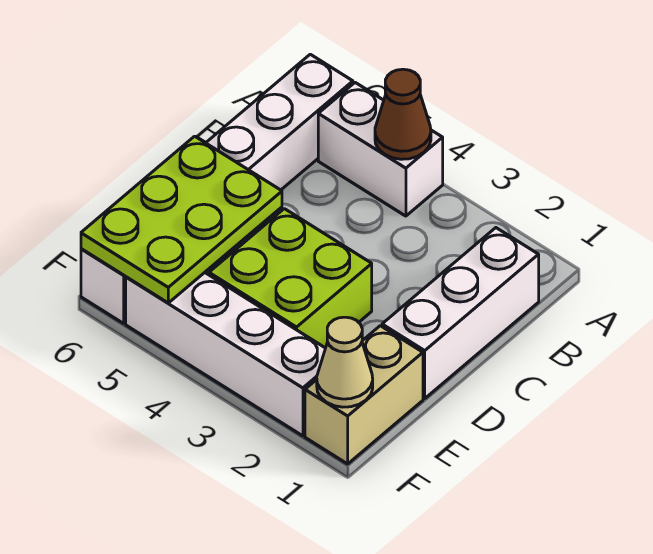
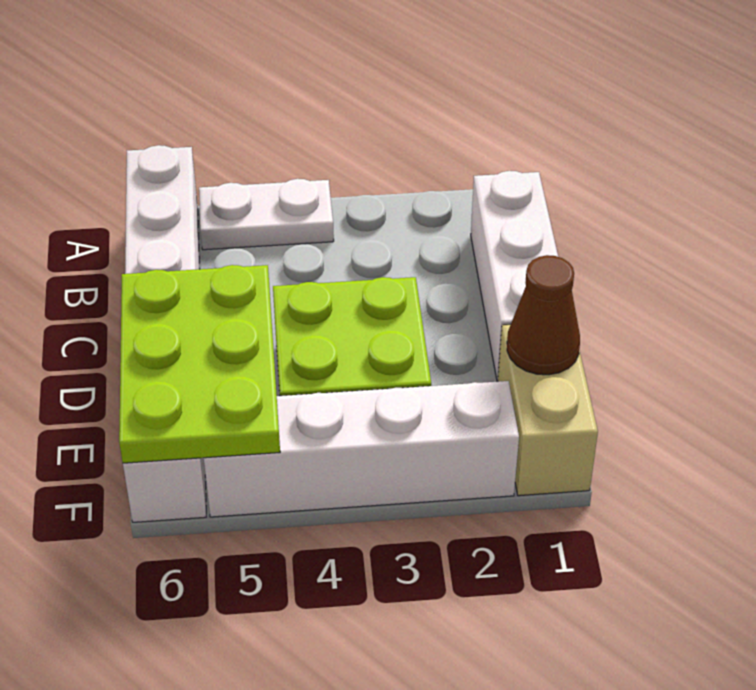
white 1x2 brick [318,83,443,216] -> white 1x2 plate [199,179,334,250]
brown 1x1 cone [375,69,431,159] -> brown 1x1 cone moved to [507,255,580,375]
tan 1x1 cone [317,317,373,407] -> none

